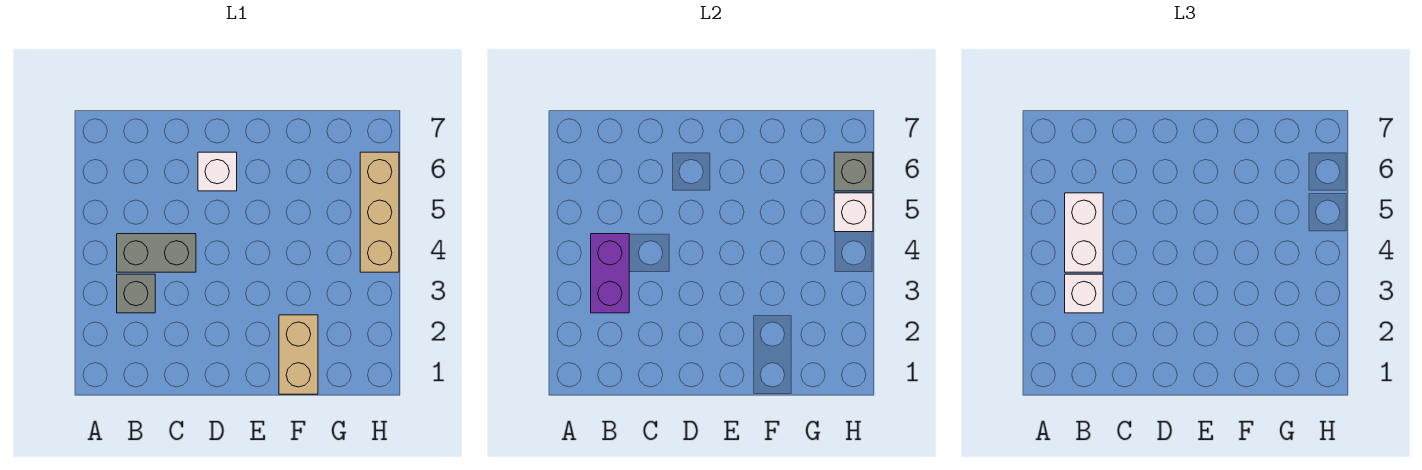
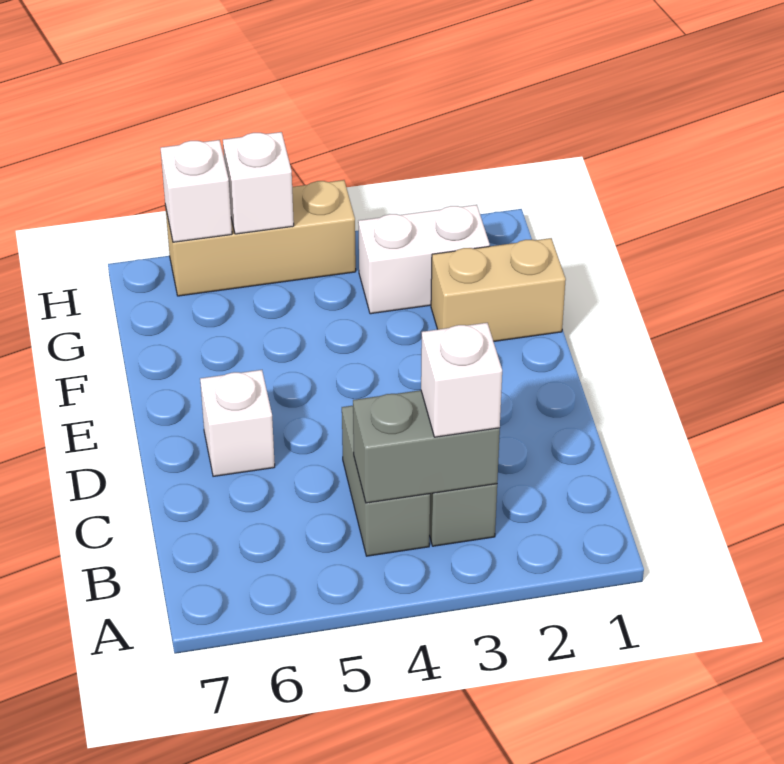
purple 1x2 brick [591,234,629,313] -> grey 1x2 brick [353,390,500,503]
white 1x2 brick [1065,193,1103,272] -> white 1x2 brick moved to [358,205,490,314]
grey 1x1 brick [834,152,873,191] -> white 1x1 brick [160,140,232,242]

